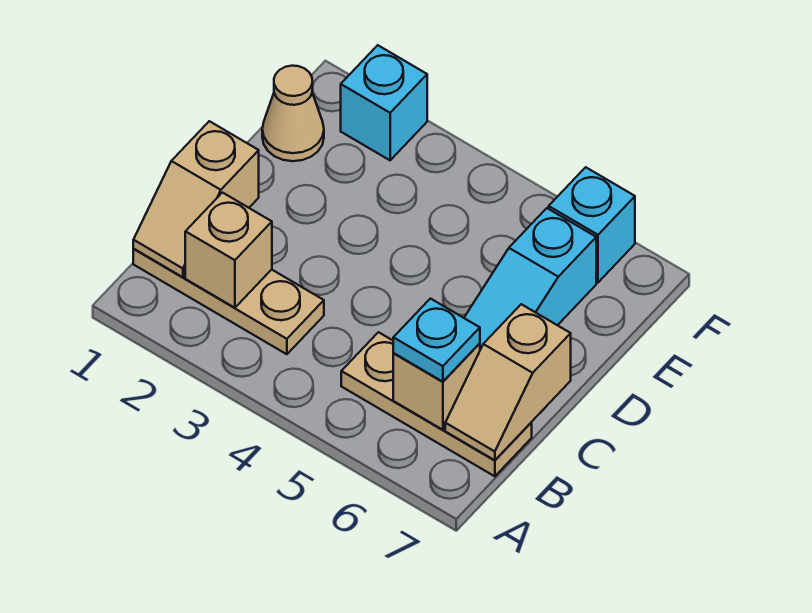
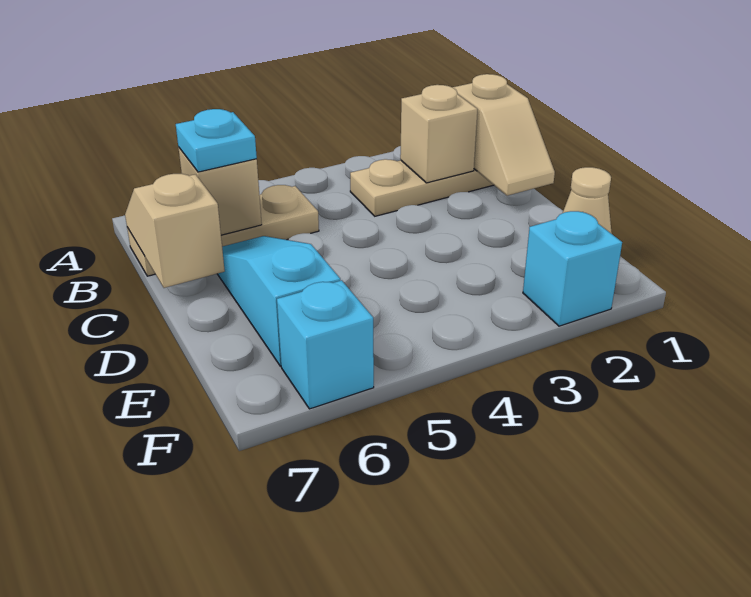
tan 1x2 slope [133,121,259,277] -> tan 1x2 slope turned to [453,74,555,196]

